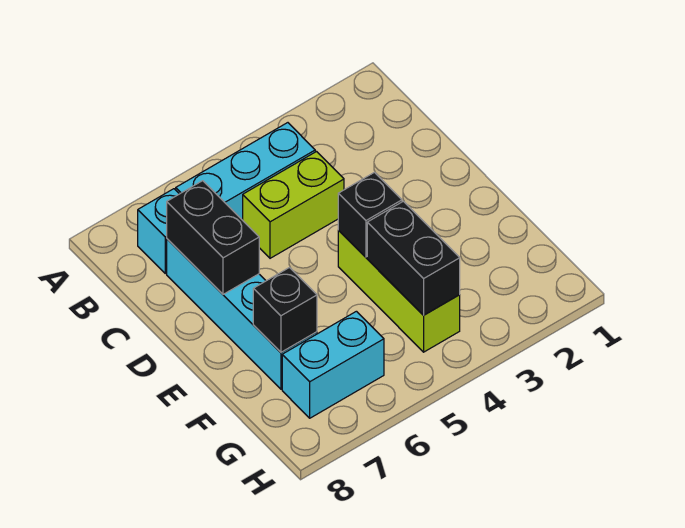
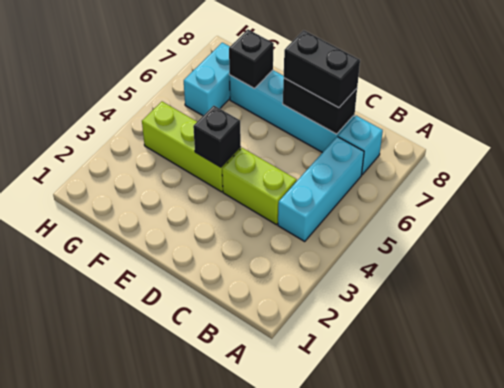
lime 1x2 brick [243,152,344,258] -> lime 1x2 brick turned to [222,148,297,225]
black 1x2 brick [367,201,460,315] -> black 1x2 brick moved to [284,30,360,108]

